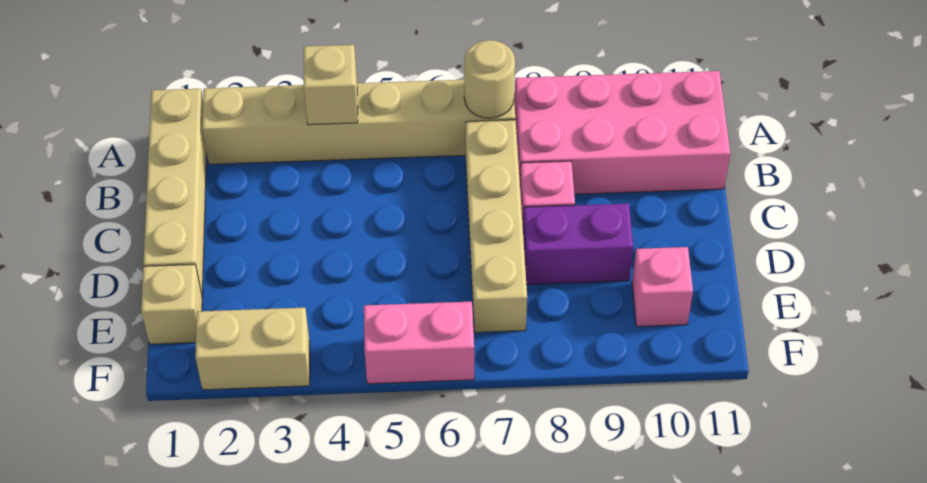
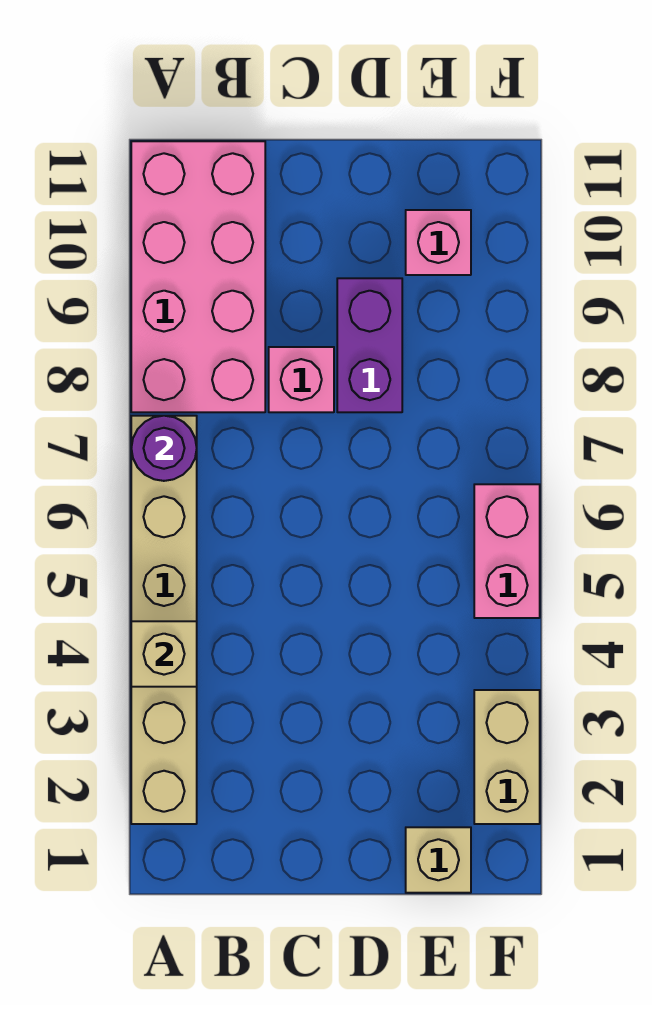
tan 1x4 brick [143,89,207,294] -> none
tan 1x1 round brick [464,40,515,118] -> purple 1x1 round brick [131,416,197,481]
tan 1x4 brick [466,120,527,332] -> none

